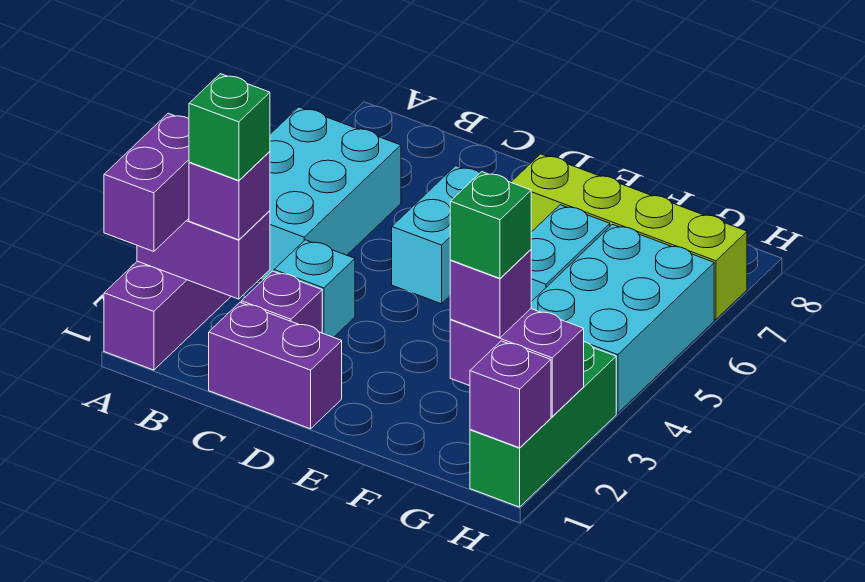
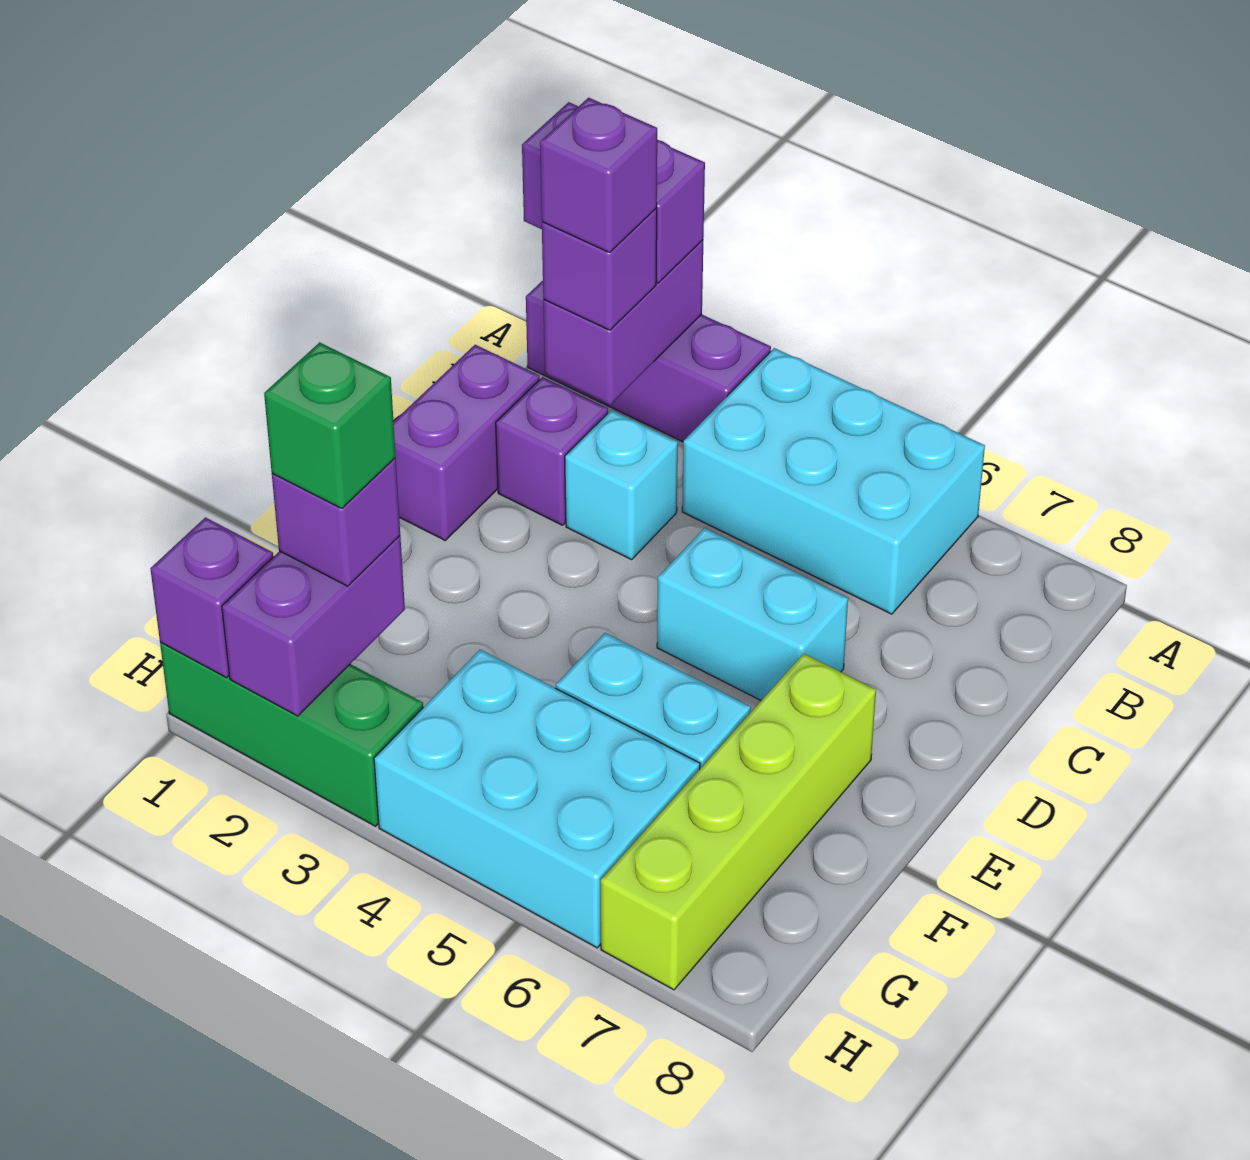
green 1x1 brick [189,74,270,181] -> purple 1x1 brick [540,98,657,253]

